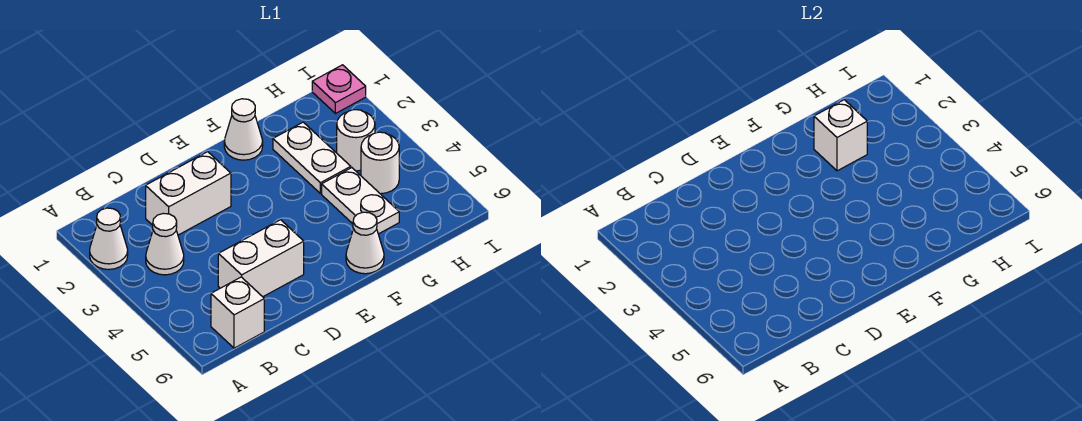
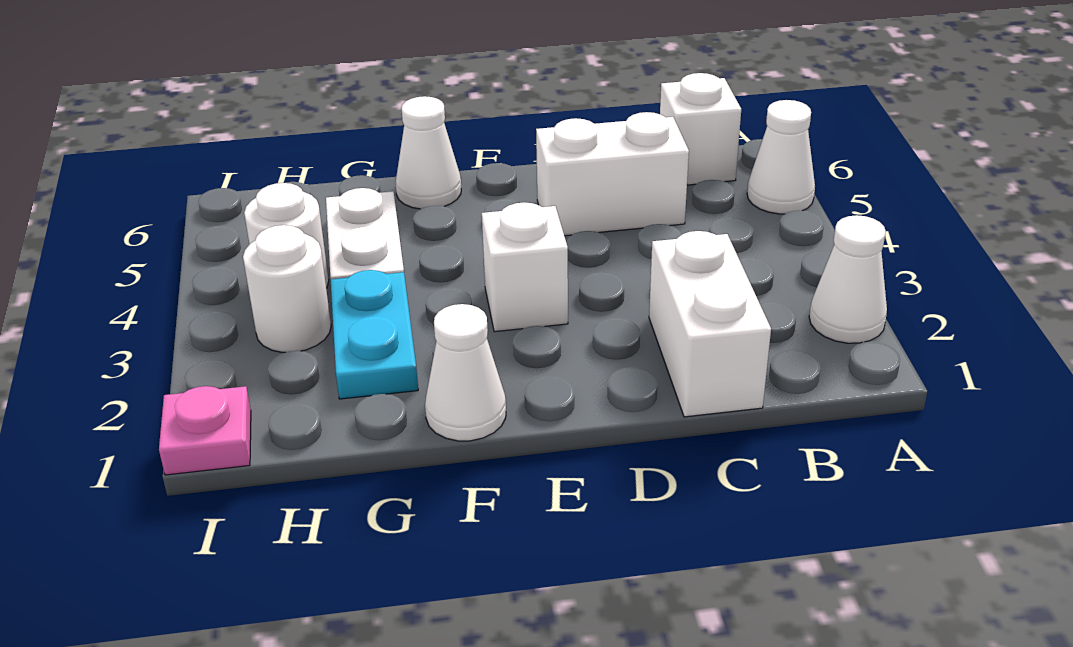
white 1x1 cone [146,213,184,275] -> white 1x1 cone moved to [747,100,815,214]
white 1x2 brick [146,152,231,235] -> white 1x2 brick turned to [649,231,771,417]
white 1x2 plate [273,122,351,194] -> cyan 1x2 plate [331,270,418,399]
white 1x1 brick [814,100,867,171] -> white 1x1 brick moved to [482,202,568,332]

